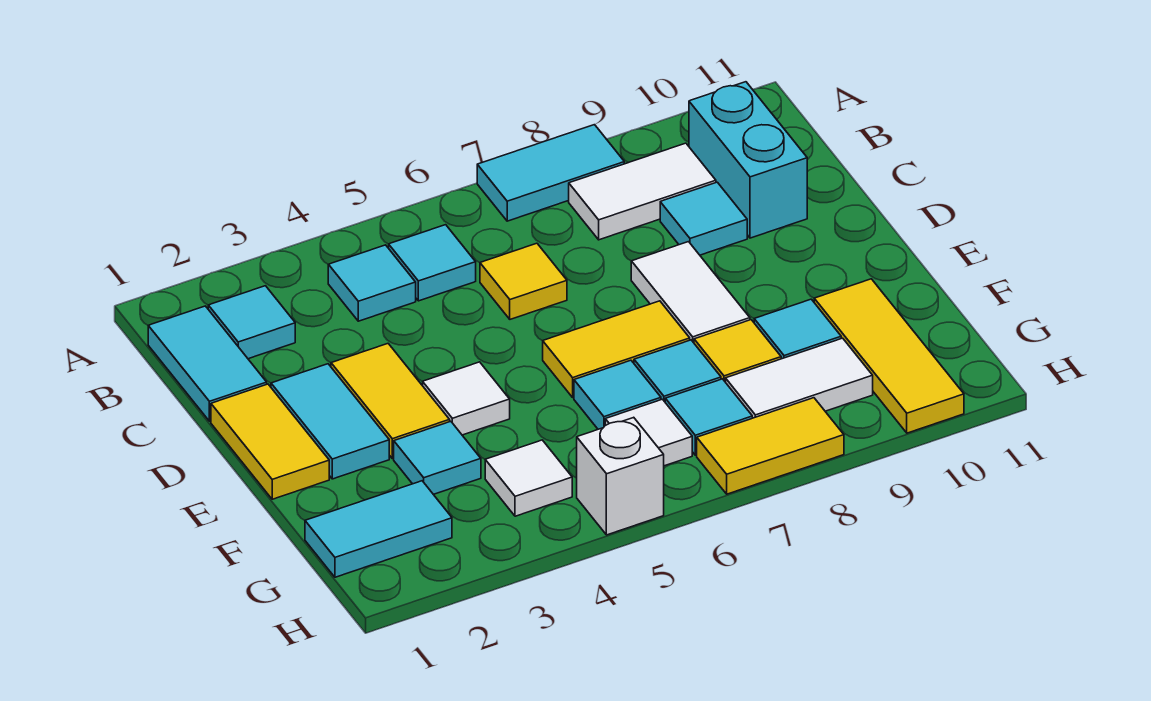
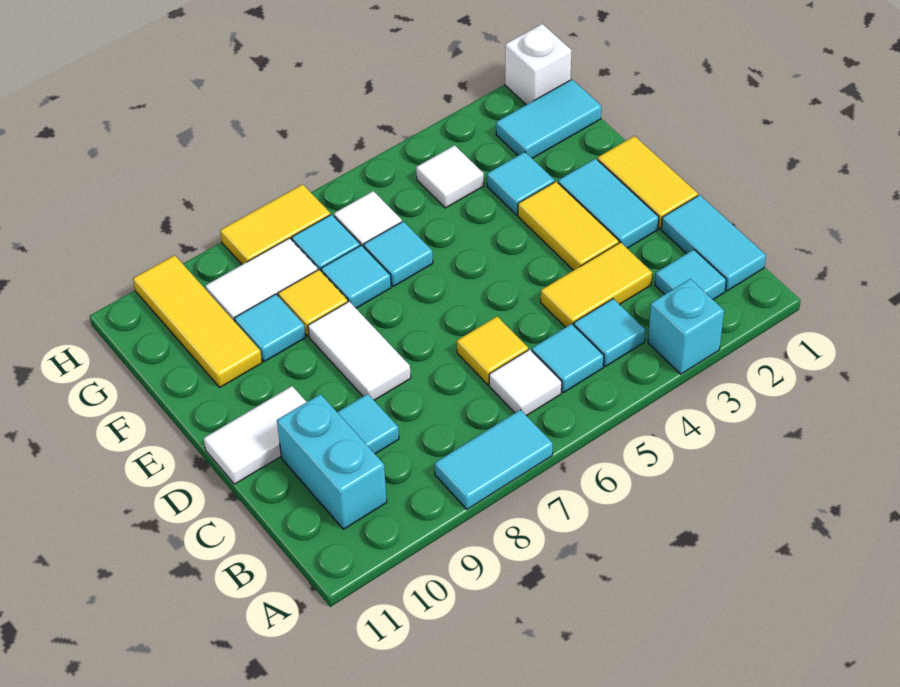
none -> cyan 1x1 brick [648,279,724,374]
white 1x2 tile [569,143,716,240] -> white 1x2 tile moved to [204,386,306,484]
white 1x1 tile [423,362,510,435] -> white 1x1 tile moved to [489,349,562,416]
yellow 1x2 tile [543,301,690,397] -> yellow 1x2 tile moved to [541,242,652,327]
white 1x1 brick [577,417,664,535] -> white 1x1 brick moved to [505,24,571,105]

